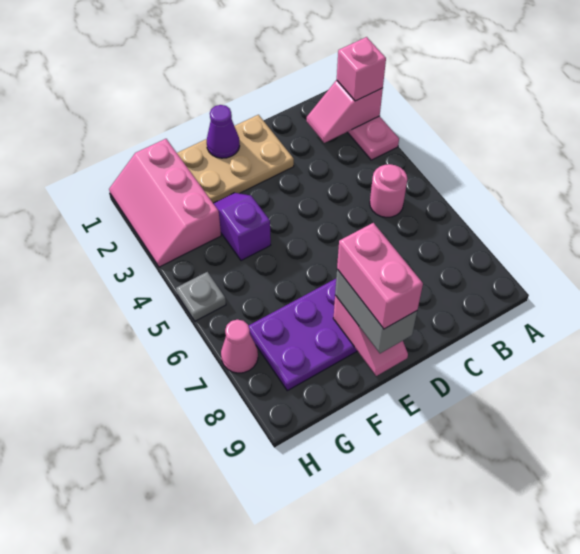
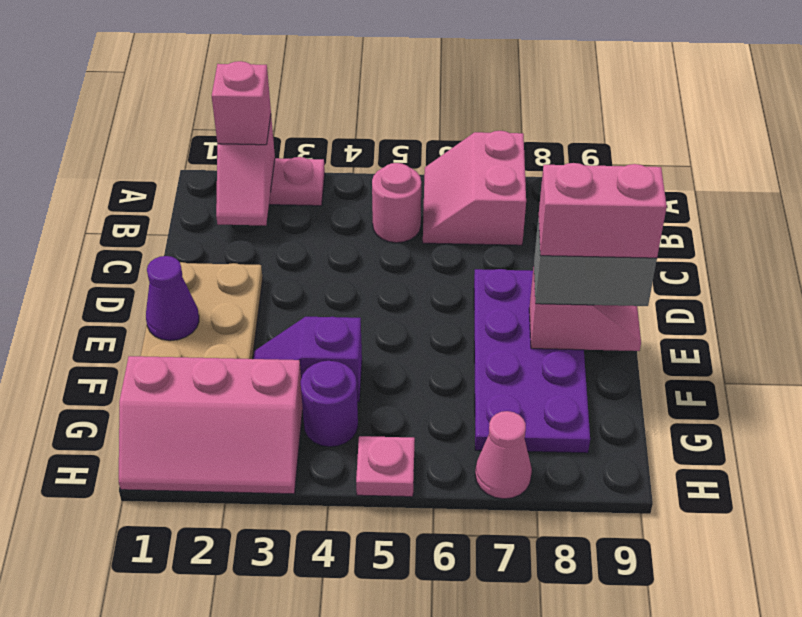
none -> pink 2x2 slope [423,131,526,245]
none -> purple 1x1 round brick [300,361,358,447]
grey 1x1 plate [176,272,226,321] -> pink 1x1 plate [356,436,415,497]

